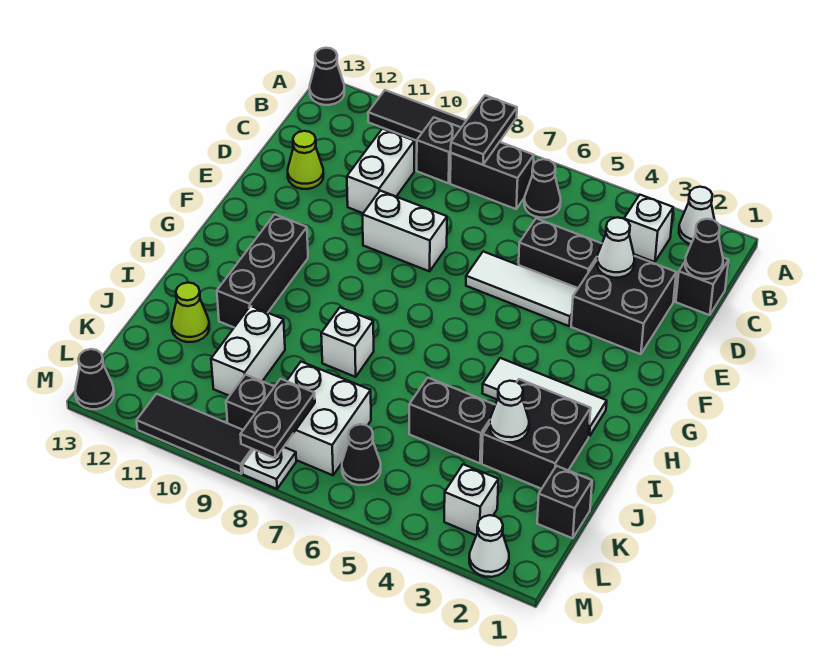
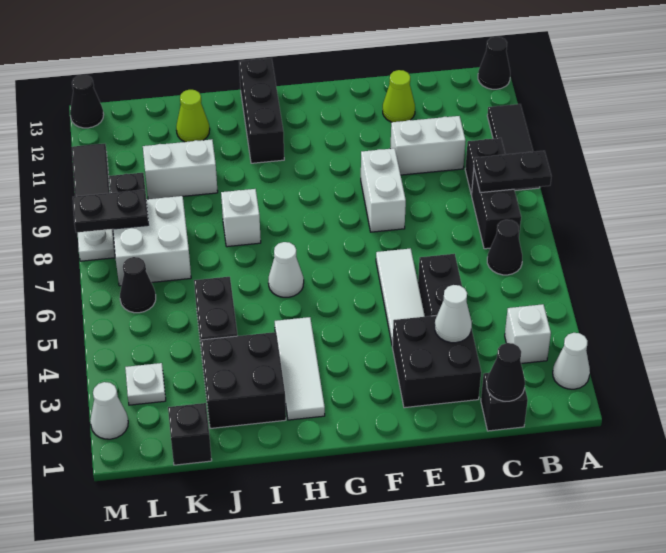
black 1x3 brick [217,214,308,327] -> black 1x3 brick turned to [239,58,284,163]
white 1x1 cone [490,381,529,442] -> white 1x1 cone moved to [268,242,304,297]
white 1x1 brick [444,464,498,535] -> white 1x1 plate [125,363,166,405]

